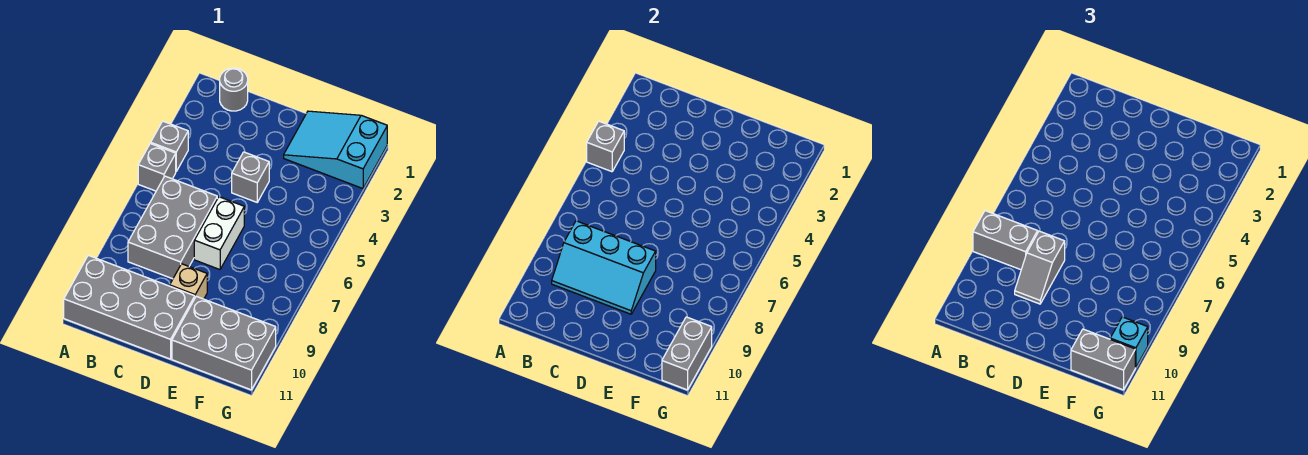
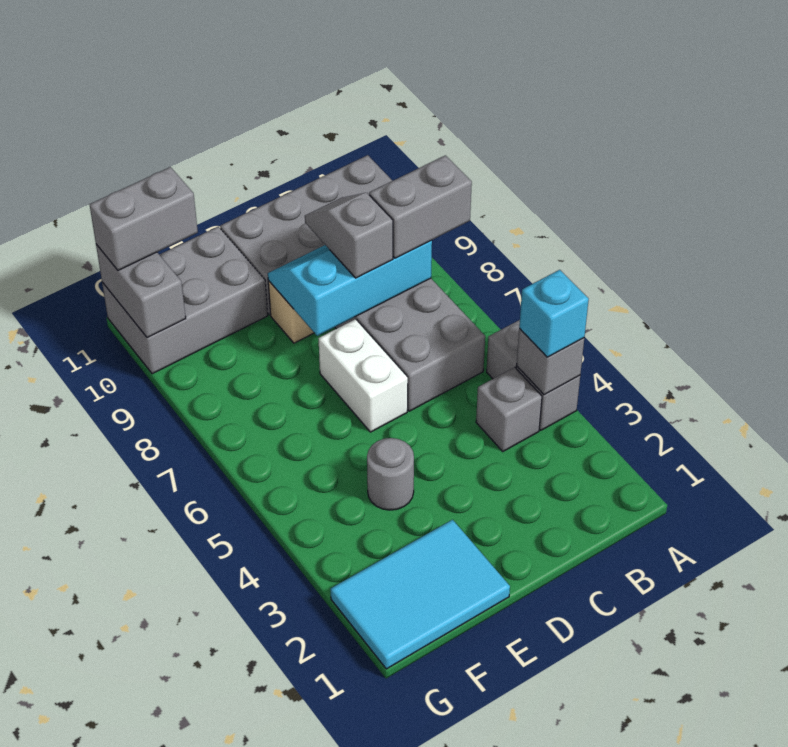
grey 1x1 round brick [220,68,248,111] -> grey 1x1 round brick moved to [367,438,414,510]
grey 1x1 brick [232,152,269,202] -> grey 1x1 brick moved to [476,367,542,451]
cyan 2x3 slope [284,111,387,189] -> cyan 2x3 tile [331,520,510,669]
cyan 1x1 brick [1110,317,1148,368] -> cyan 1x1 brick moved to [519,270,589,357]

